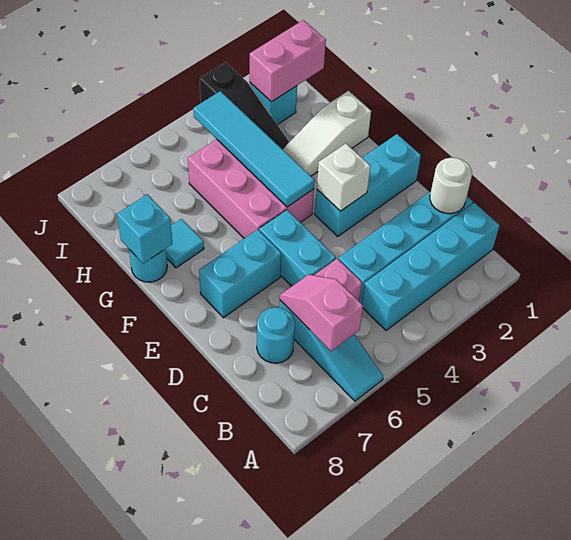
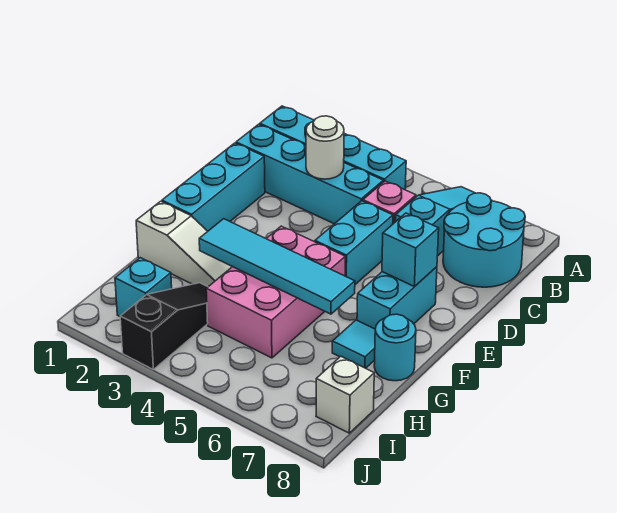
pink 1x2 slope [280,275,363,351] -> none
white 1x1 round brick [430,158,472,214] -> white 1x1 round brick moved to [306,116,344,179]
cyan 1x1 round brick [257,307,295,363] -> cyan 2x2 round brick [443,193,525,287]
cyan 1x3 brick [315,134,421,236] -> cyan 1x3 brick turned to [162,143,265,231]
white 1x1 brick [317,144,370,211] -> white 1x1 brick moved to [316,357,374,433]
cyan 1x2 brick [199,230,281,318] -> cyan 1x2 brick turned to [357,267,437,329]
cyan 1x4 tile [193,91,315,207] -> cyan 1x4 tile turned to [199,219,355,314]
cyan 1x1 brick [117,194,172,264] -> cyan 1x1 brick moved to [382,213,439,287]
pink 1x2 brick [250,20,326,102] -> none

